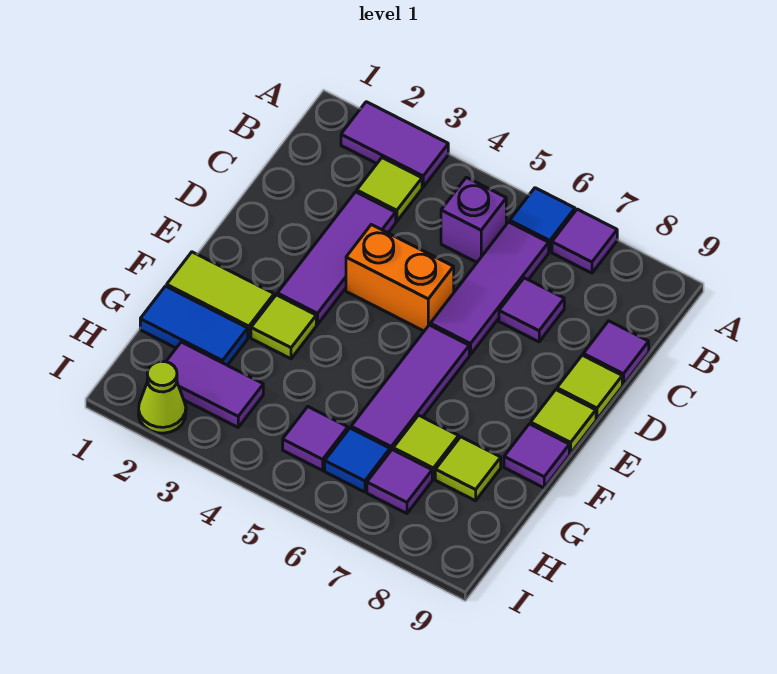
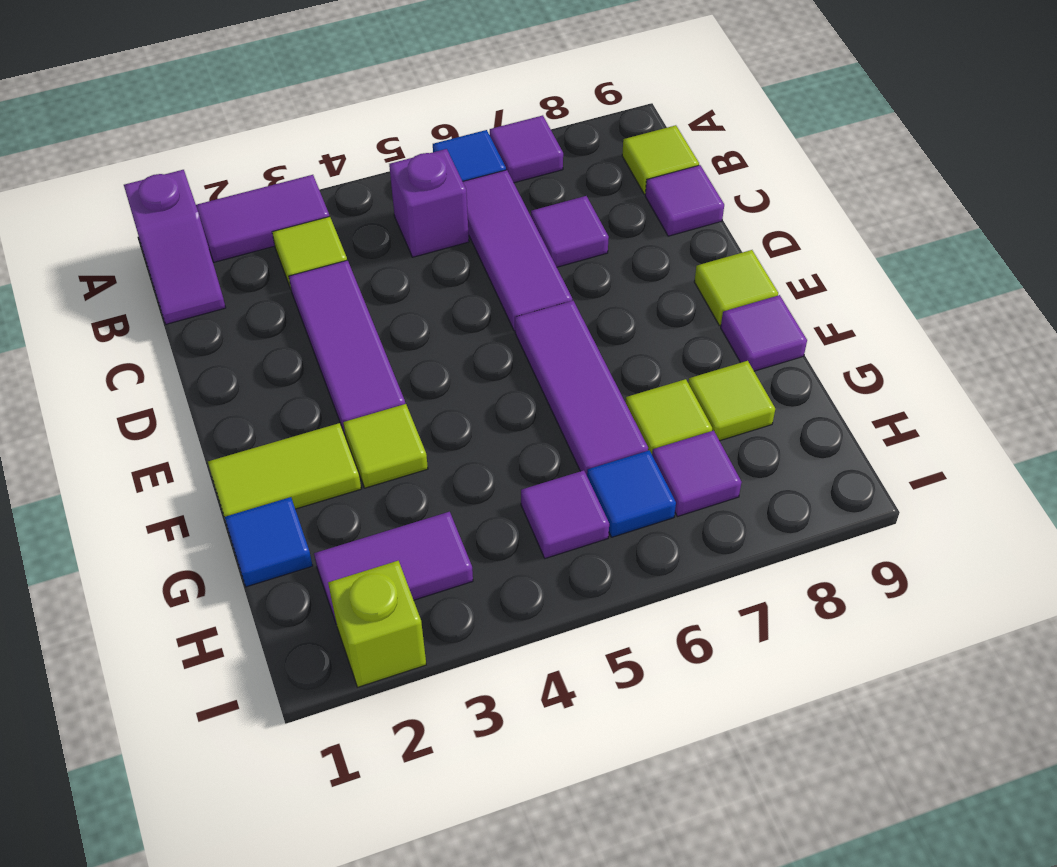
none -> purple 1x2 slope [124,170,226,324]
orange 1x2 brick [346,225,454,331] -> none
lime 1x1 tile [557,355,622,419] -> lime 1x1 tile moved to [622,125,699,194]
blue 1x2 tile [140,286,248,365] -> blue 1x1 tile [225,497,313,587]
lime 1x1 cone [139,361,186,433] -> lime 1x1 brick [328,561,426,687]

